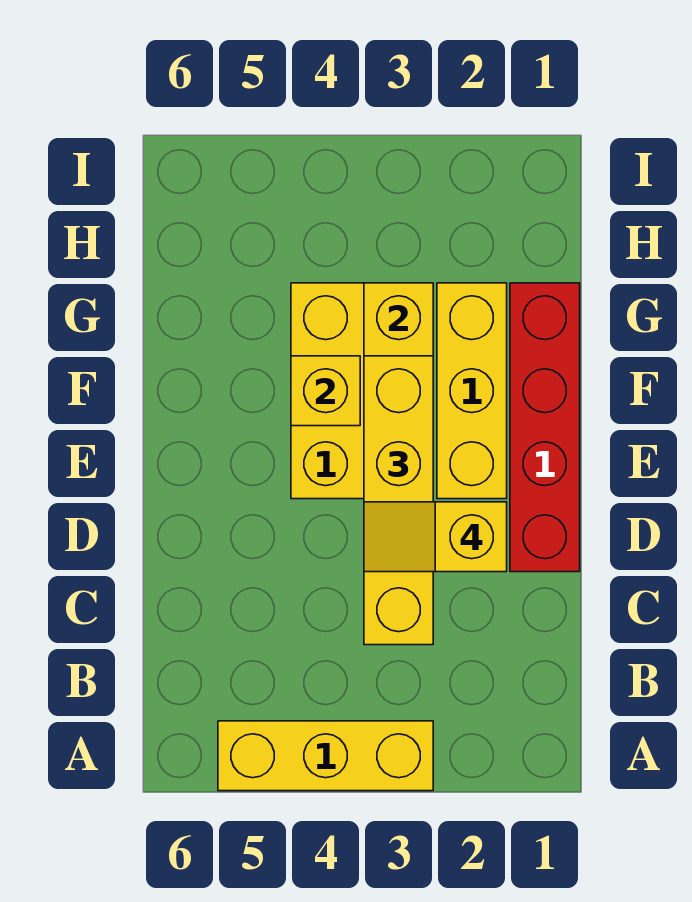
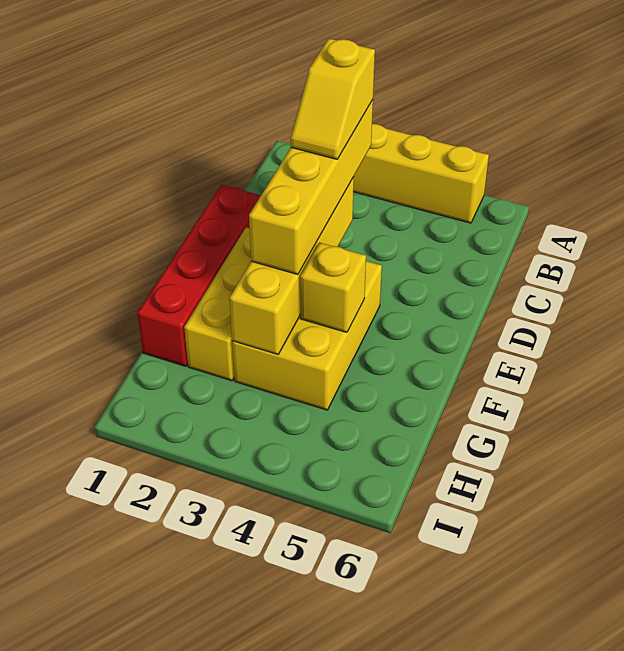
yellow 1x2 slope [364,502,507,572] -> yellow 1x2 slope turned to [291,39,375,159]

